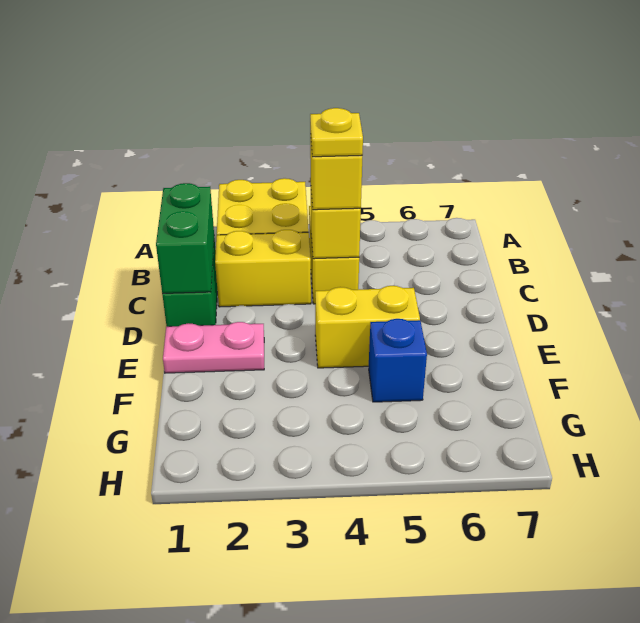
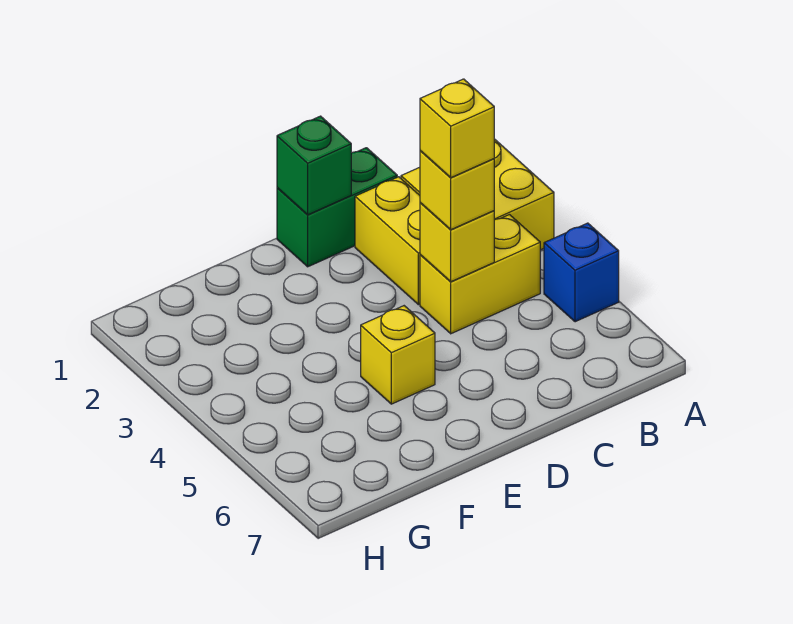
green 1x2 brick [156,183,214,294] -> green 1x1 brick [277,116,351,215]
yellow 1x1 plate [310,108,363,157] -> yellow 1x1 brick [420,79,494,178]
pink 1x2 plate [163,322,264,373] -> none
yellow 1x2 brick [315,286,420,368] -> yellow 1x1 brick [361,306,435,404]
blue 1x1 brick [369,319,427,402] -> blue 1x1 brick moved to [544,223,619,322]

